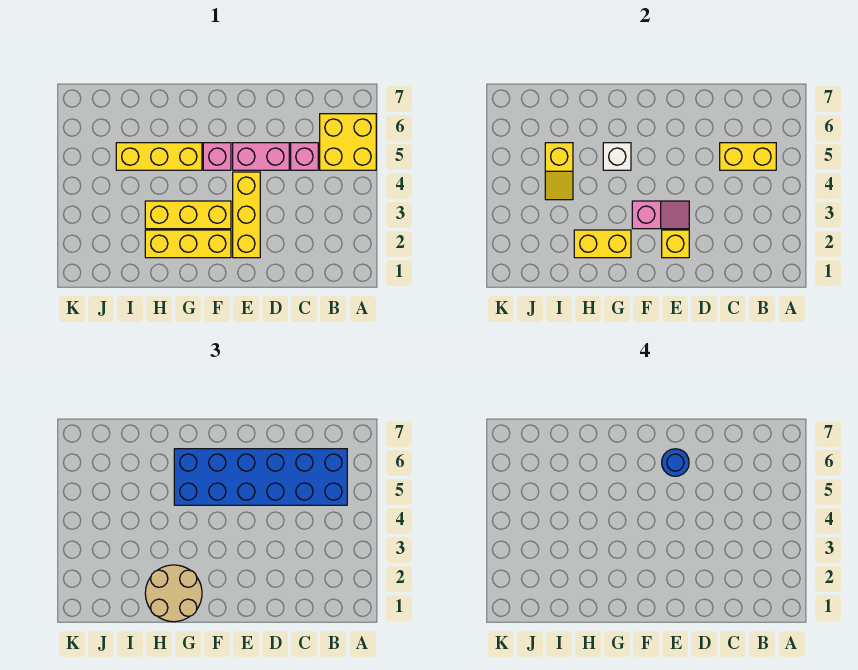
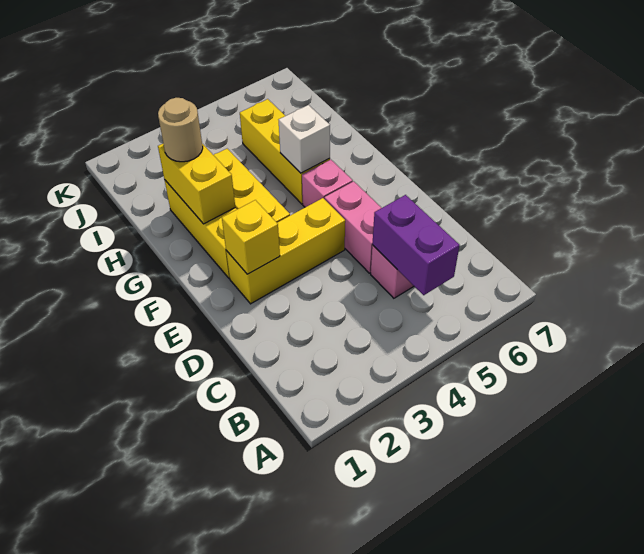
yellow 2x2 brick [320,114,376,170] -> none
yellow 1x2 brick [720,143,776,170] -> purple 1x2 brick [372,195,460,295]
blue 2x6 brick [174,449,347,505] -> none
pink 1x2 slope [632,201,689,229] -> none
blue 1x1 round brick [662,449,689,476] -> none
tan 2x2 round brick [145,565,202,622] -> tan 1x1 round brick [158,98,203,162]
yellow 1x2 slope [545,143,573,200] -> none

